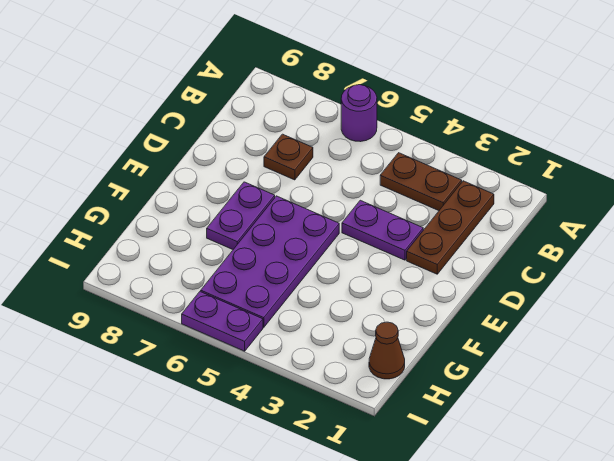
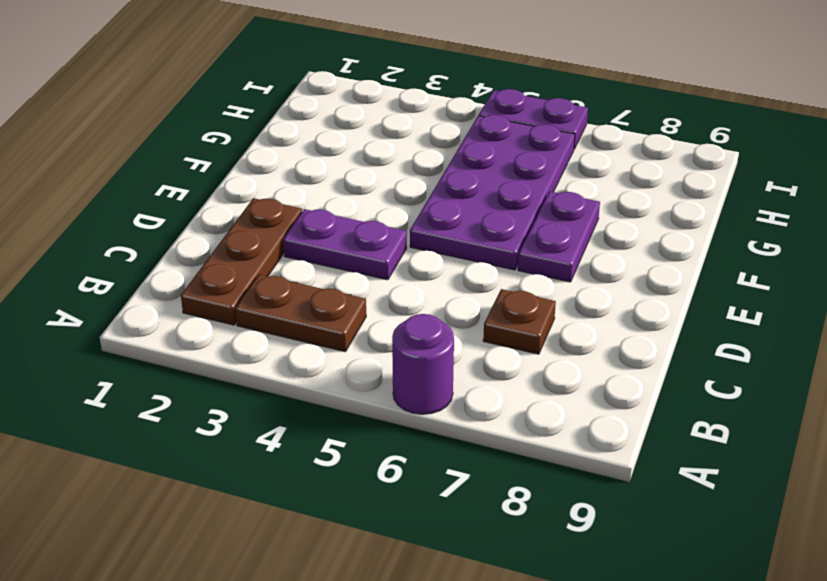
brown 1x1 cone [369,322,405,379] -> none

